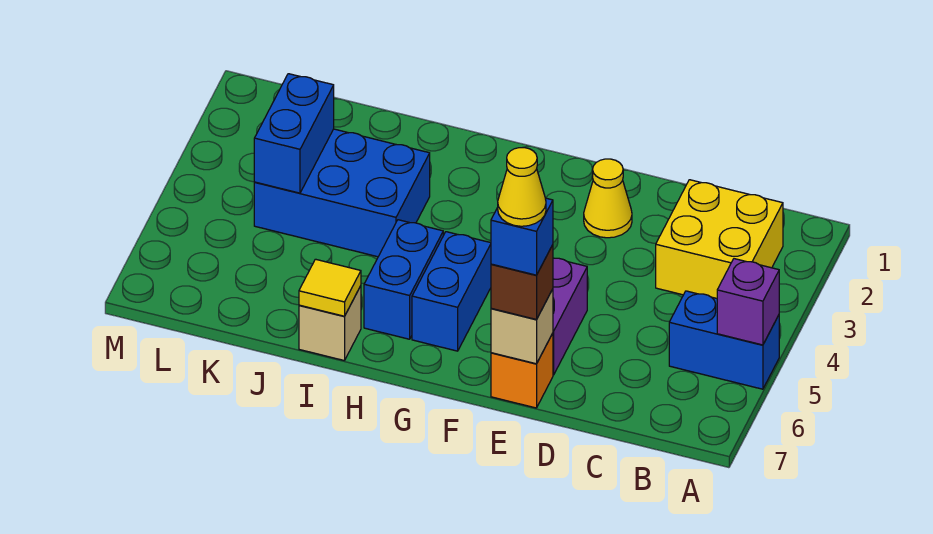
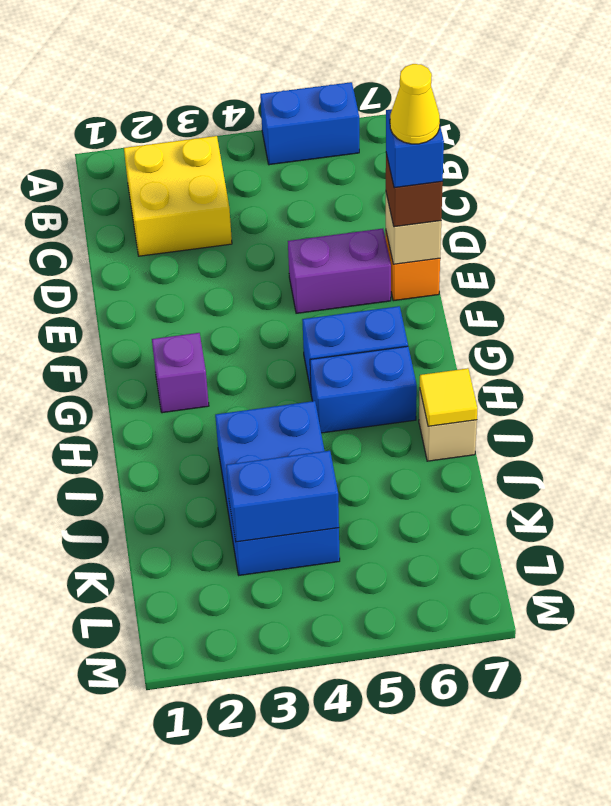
blue 1x2 brick [669,291,779,389] -> blue 1x2 brick turned to [260,82,359,165]
purple 1x1 brick [717,259,779,345] -> purple 1x1 brick moved to [152,333,209,413]
yellow 1x1 cone [584,159,632,238] -> none

